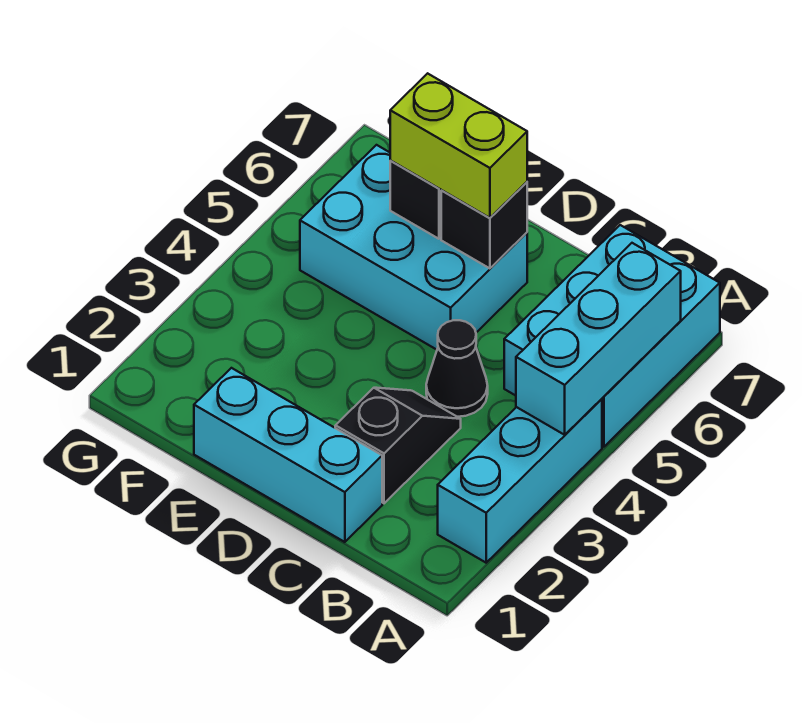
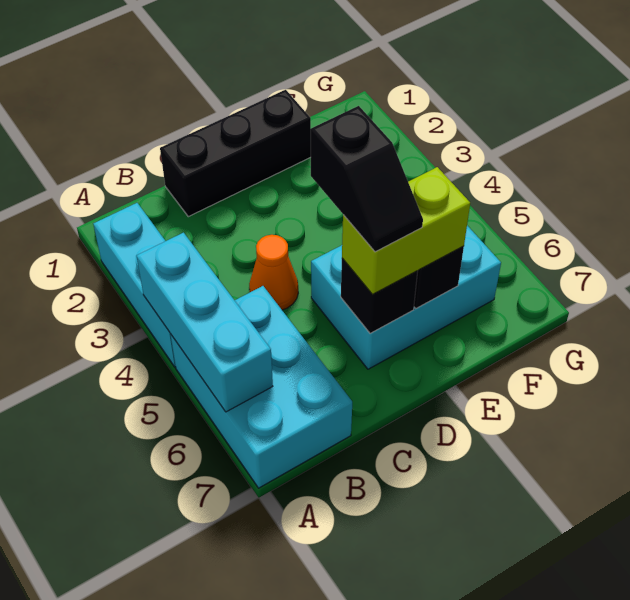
cyan 1x3 brick [194,368,382,542] -> black 1x3 brick [160,90,311,217]
black 1x2 slope [335,388,461,503] -> black 1x2 slope moved to [311,106,423,252]
black 1x1 cone [426,320,488,417] -> orange 1x1 cone [249,235,298,310]

